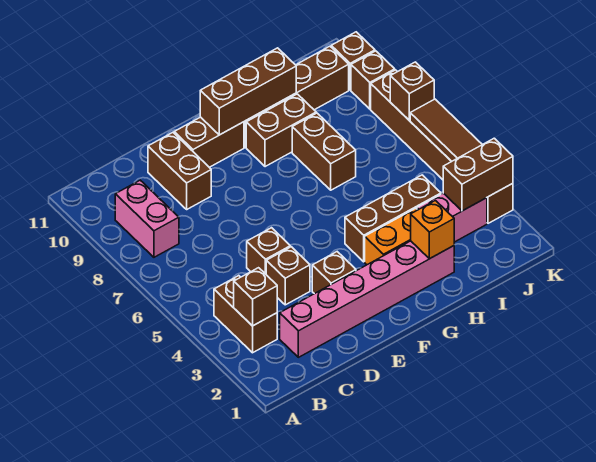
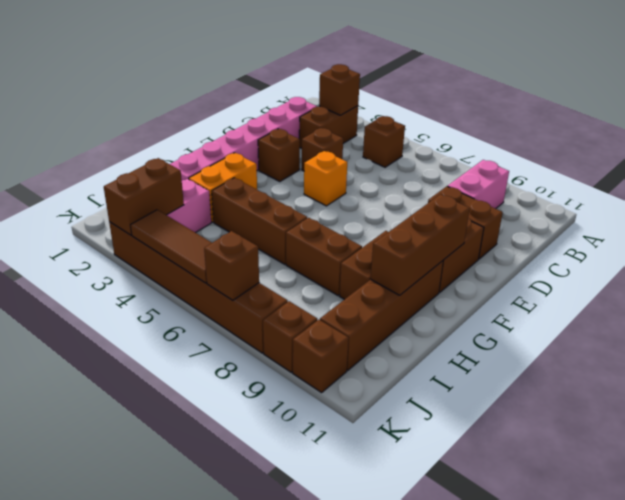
brown 1x2 brick [214,276,277,353] -> brown 1x2 brick turned to [299,106,358,148]
pink 1x2 brick [115,180,179,257] -> pink 1x2 brick turned to [448,160,509,209]
brown 1x1 brick [247,228,290,274] -> brown 1x1 brick moved to [363,116,405,167]
brown 1x3 brick [345,175,441,262] -> brown 1x3 brick turned to [212,178,307,264]
orange 1x1 brick [411,201,454,259] -> orange 1x1 brick moved to [304,151,347,206]

